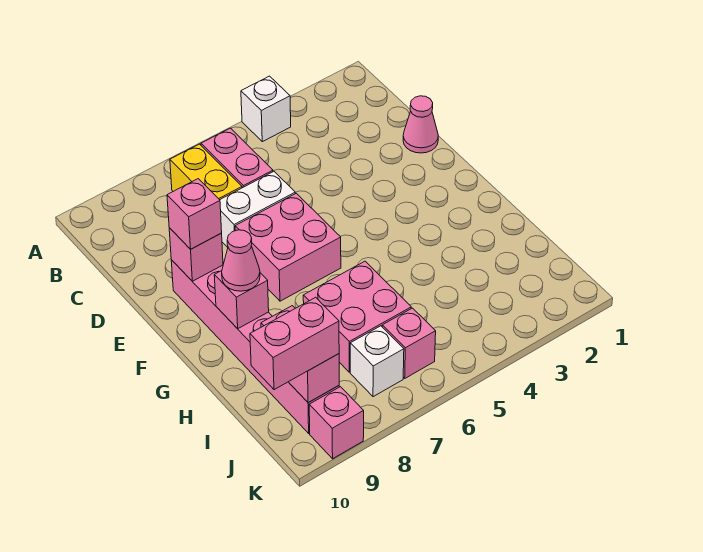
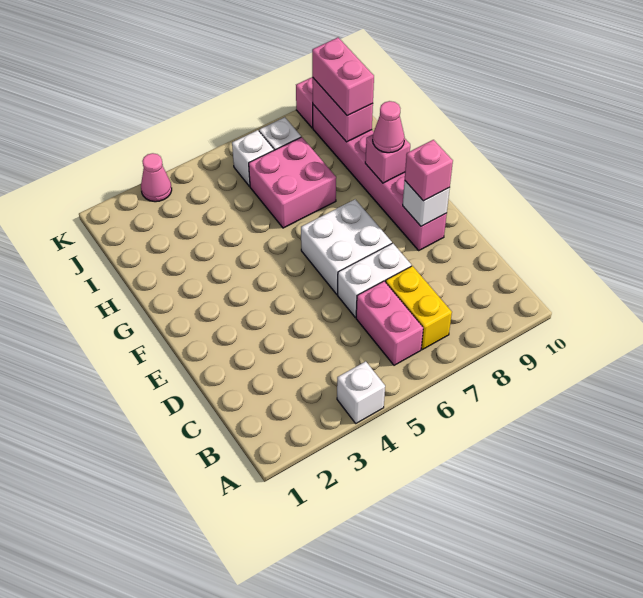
pink 1x1 cone [403,96,438,153] -> pink 1x1 cone moved to [141,153,172,202]
pink 2x2 brick [235,193,341,301] -> white 2x2 brick [301,199,392,294]
pink 1x1 brick [169,228,223,281] -> white 1x1 brick [403,181,450,226]
pink 1x1 brick [382,308,436,378] -> white 1x1 brick [232,130,274,186]
pink 1x2 brick [250,297,339,390] -> pink 1x2 brick turned to [312,38,374,116]

